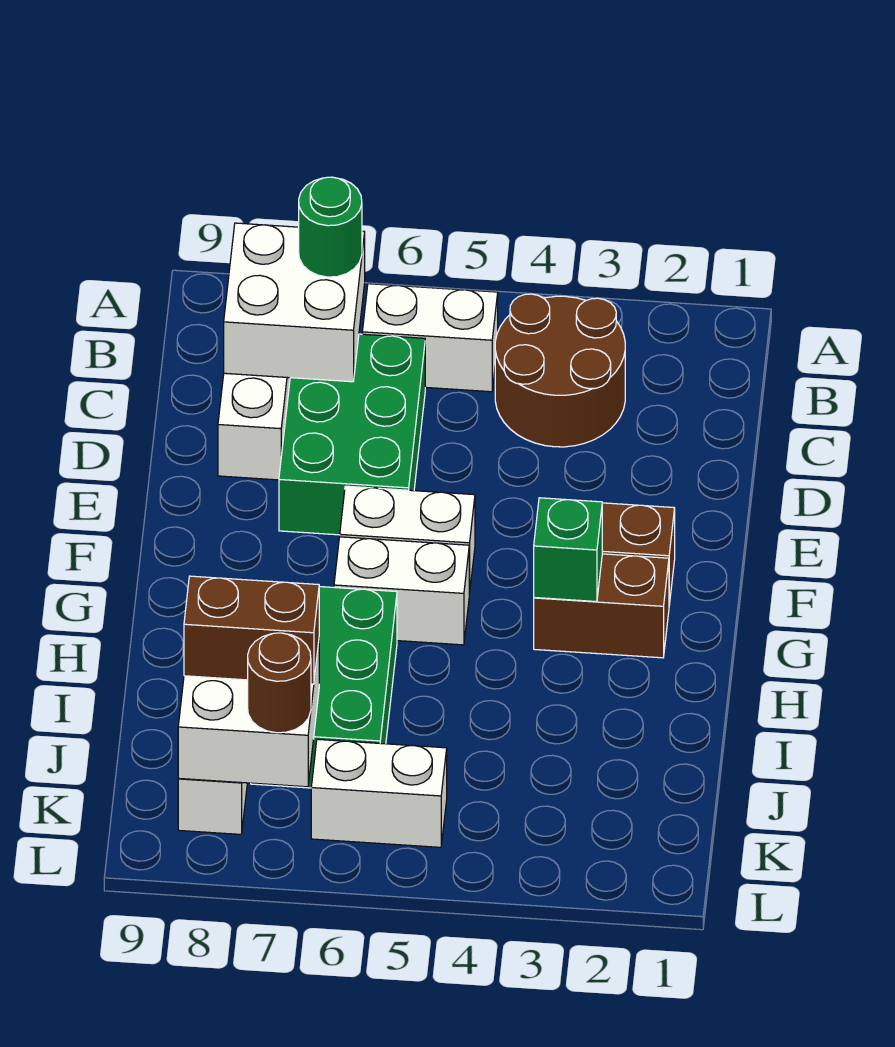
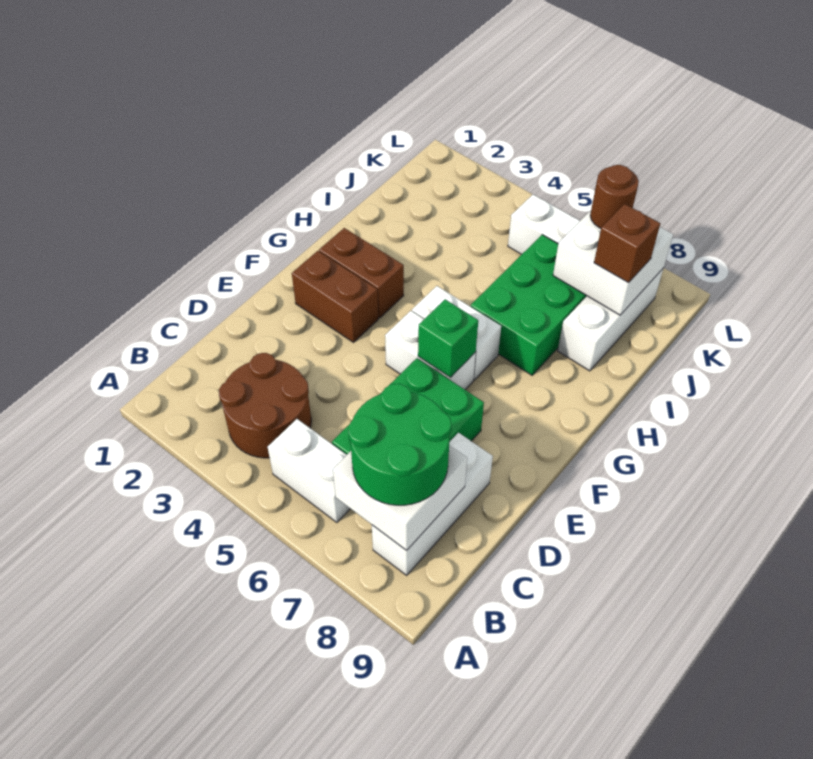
green 1x1 round brick [299,177,362,277] -> green 2x2 round brick [348,384,451,505]
green 1x1 brick [534,498,602,602] -> green 1x1 brick moved to [418,299,478,378]
brown 1x2 brick [184,576,319,684] -> brown 1x1 brick [594,204,660,283]

